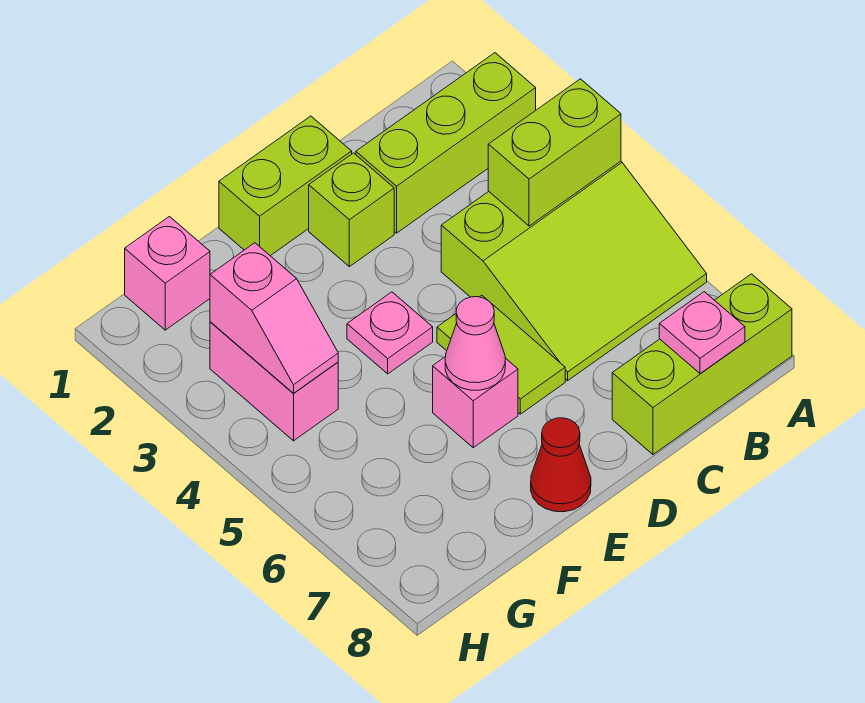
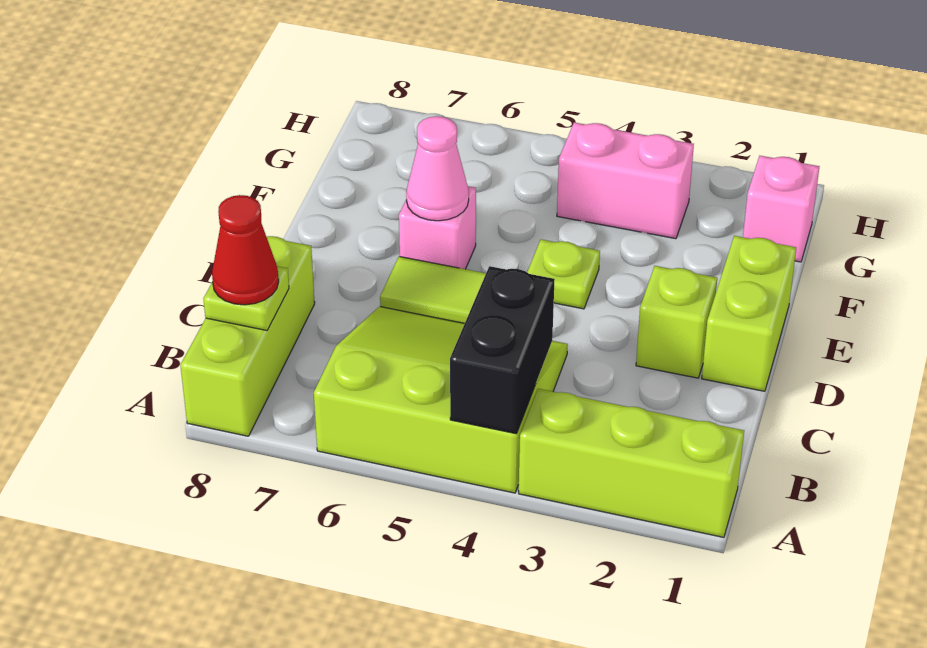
lime 1x3 brick [356,53,536,233] -> lime 1x3 brick turned to [519,389,744,537]
lime 3x3 slope [441,161,707,381] -> lime 3x3 slope turned to [314,307,568,493]
lime 1x2 brick [488,79,621,226] -> black 1x2 brick [450,266,555,434]
pink 1x1 plate [659,292,745,374] -> lime 1x1 plate [203,266,289,330]
pink 1x1 plate [347,292,433,374] -> lime 1x1 plate [527,240,600,309]
red 1x1 cone [531,418,591,512] -> red 1x1 cone moved to [212,195,279,305]
pink 1x2 slope [210,243,338,394] -> none

